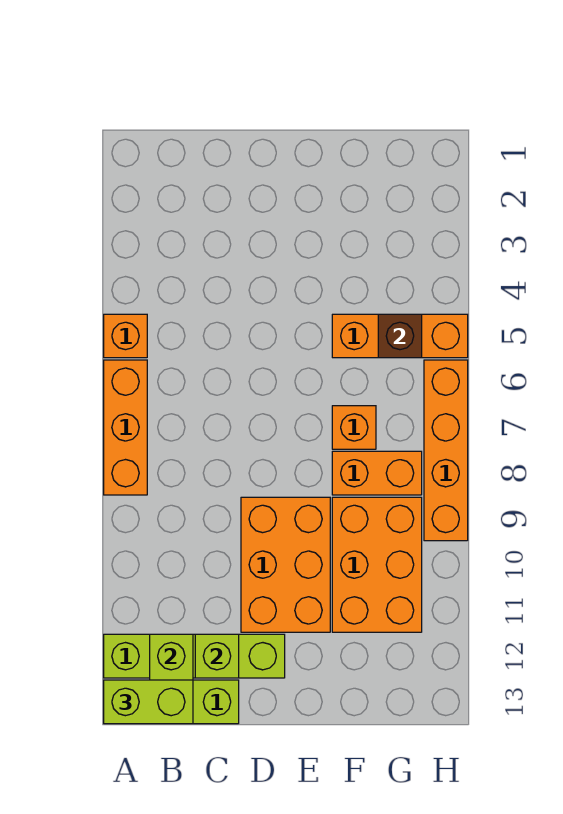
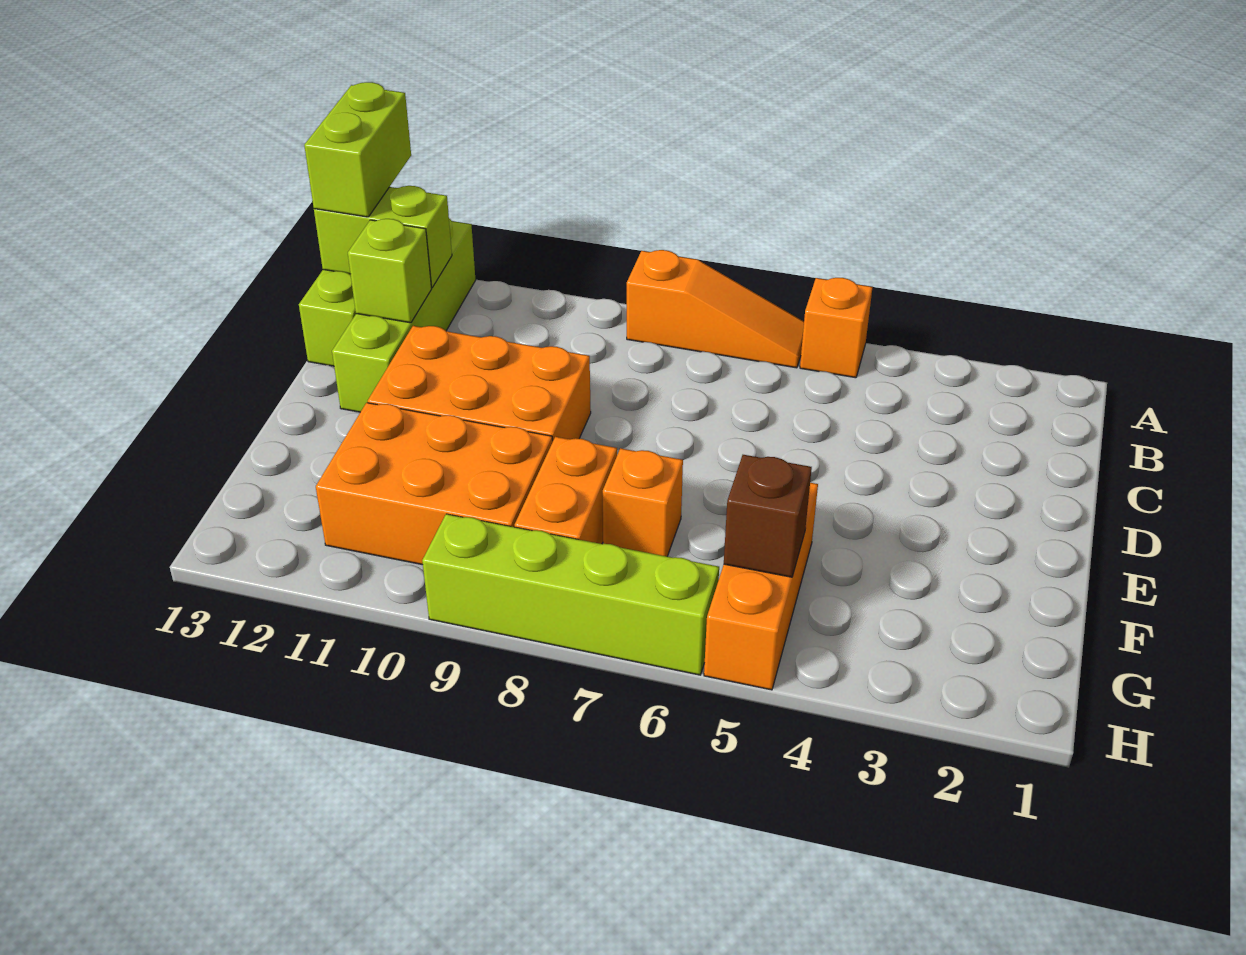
orange 1x3 brick [104,360,147,495] -> orange 1x3 slope [627,250,804,368]
orange 1x4 brick [424,360,468,541] -> lime 1x4 brick [422,514,719,675]

